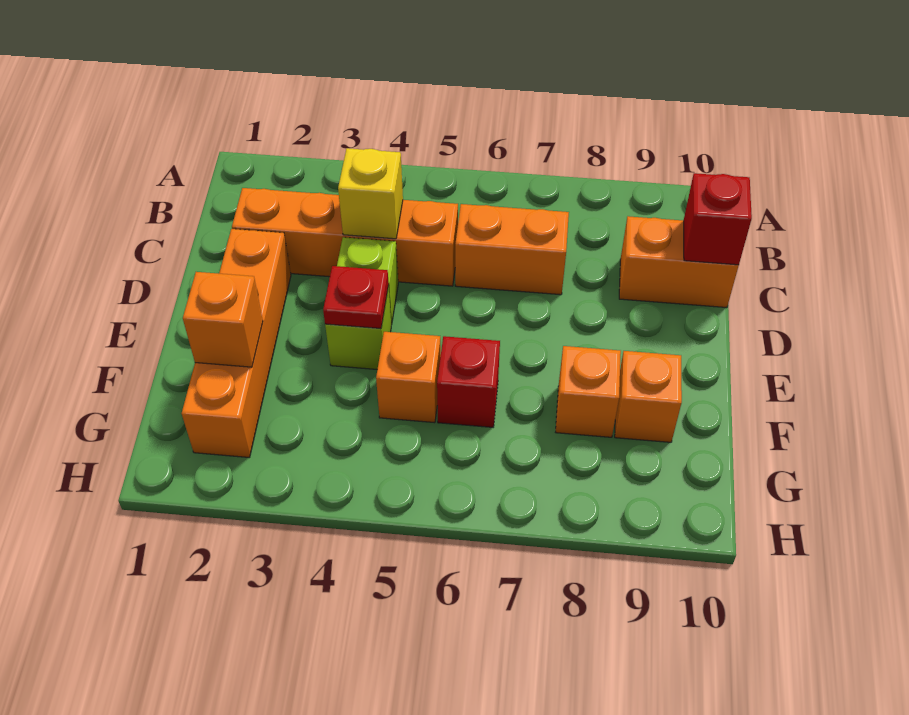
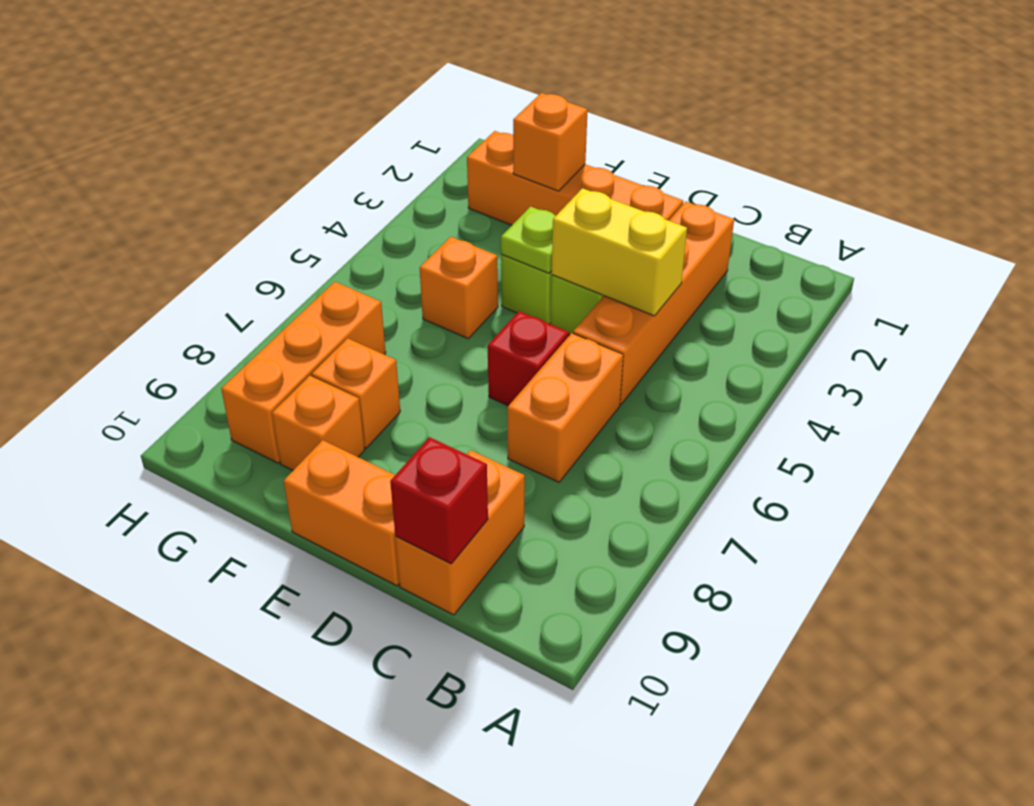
yellow 1x1 brick [338,148,403,239] -> yellow 1x2 brick [552,188,687,316]
none -> orange 1x2 brick [284,440,400,586]
red 1x1 plate [323,266,389,329] -> lime 1x1 plate [501,207,555,273]
red 1x1 brick [437,336,500,427] -> red 1x1 brick moved to [488,311,569,406]
none -> orange 1x3 brick [221,282,386,463]

